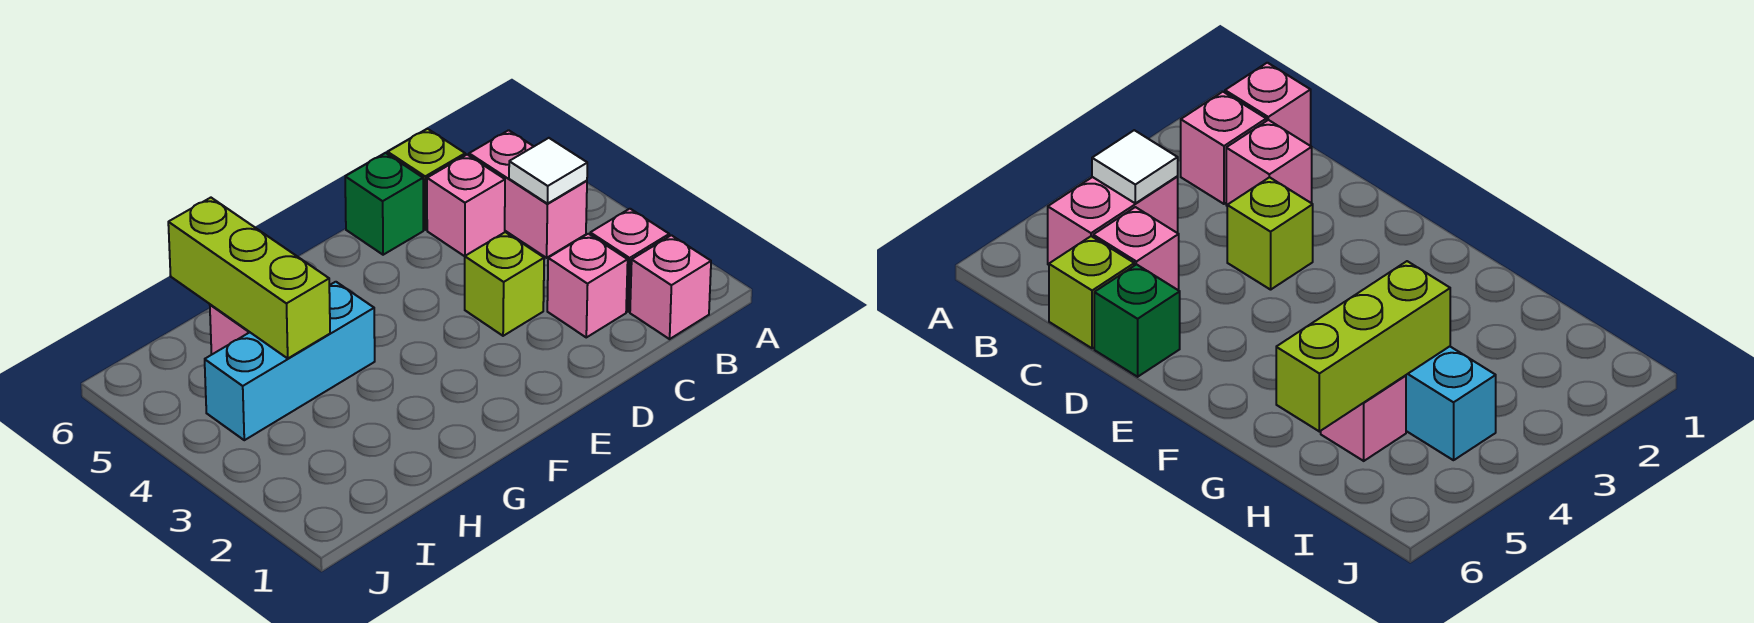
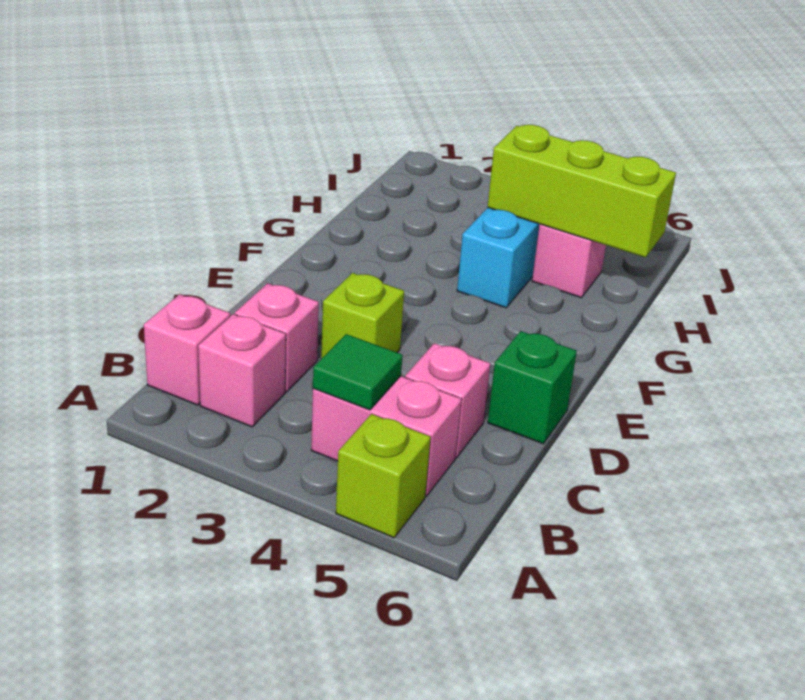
white 1x1 tile [509,138,587,204] -> green 1x1 tile [313,334,403,410]
lime 1x1 brick [388,129,465,230] -> lime 1x1 brick moved to [336,414,430,538]

